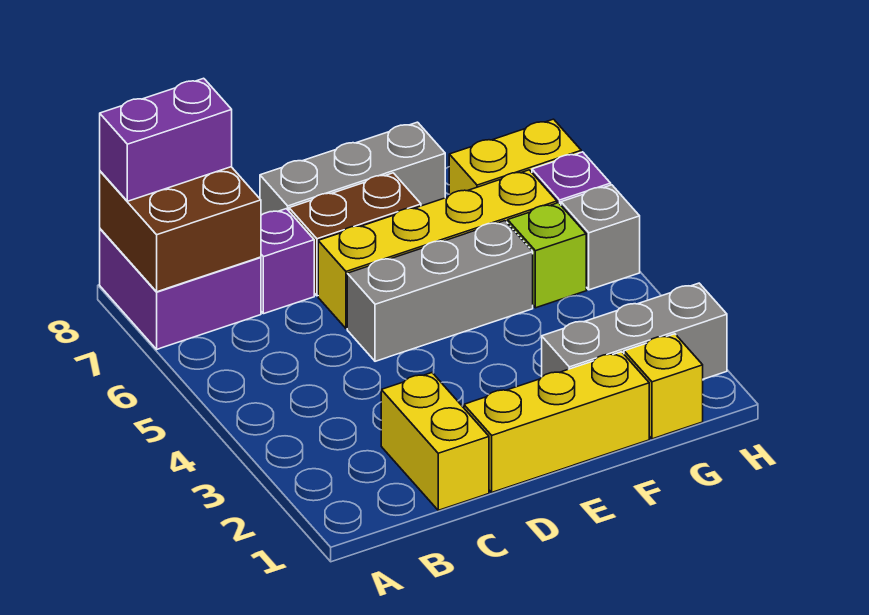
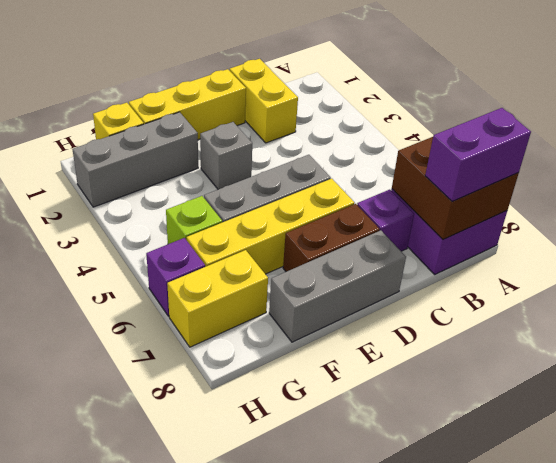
grey 1x1 brick [561,185,640,290] -> grey 1x1 brick moved to [200,122,252,189]

